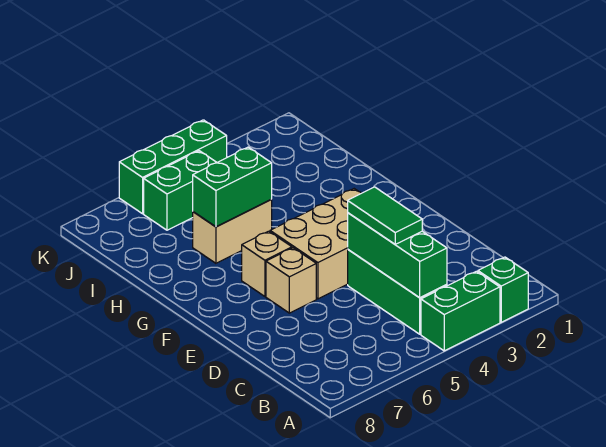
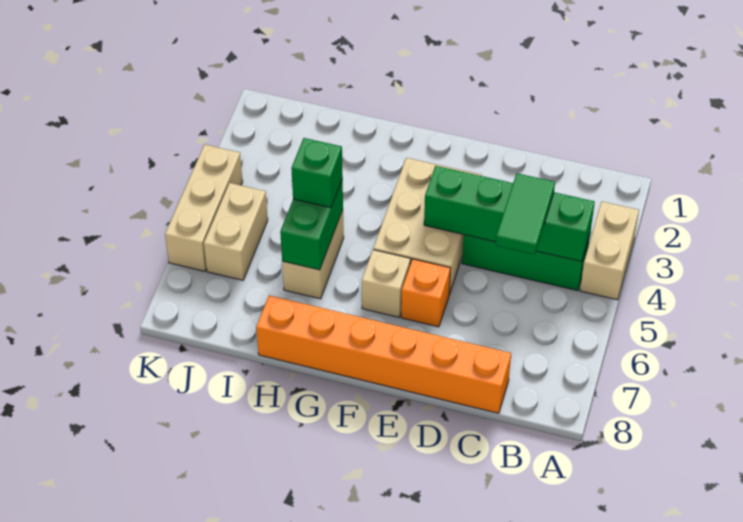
green 1x1 brick [478,257,528,322] -> green 1x1 brick moved to [291,138,343,208]
green 1x2 brick [421,271,500,351] -> tan 1x2 brick [580,202,639,300]
green 1x3 brick [348,213,447,298] -> green 1x4 brick [424,166,595,262]
green 1x2 tile [348,187,422,244] -> green 1x2 tile turned to [496,173,555,254]
none -> orange 1x6 brick [256,296,511,413]
tan 1x1 brick [266,248,316,313] -> orange 1x1 brick [401,259,451,327]
green 1x2 brick [144,151,217,230] -> tan 1x2 brick [204,183,268,280]
green 1x3 brick [119,120,227,214] -> tan 1x3 brick [165,144,243,271]

